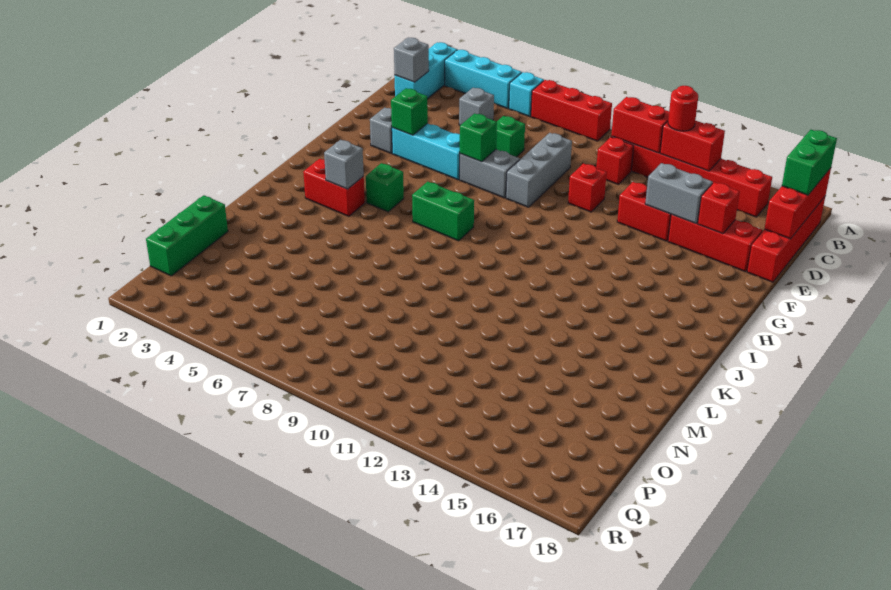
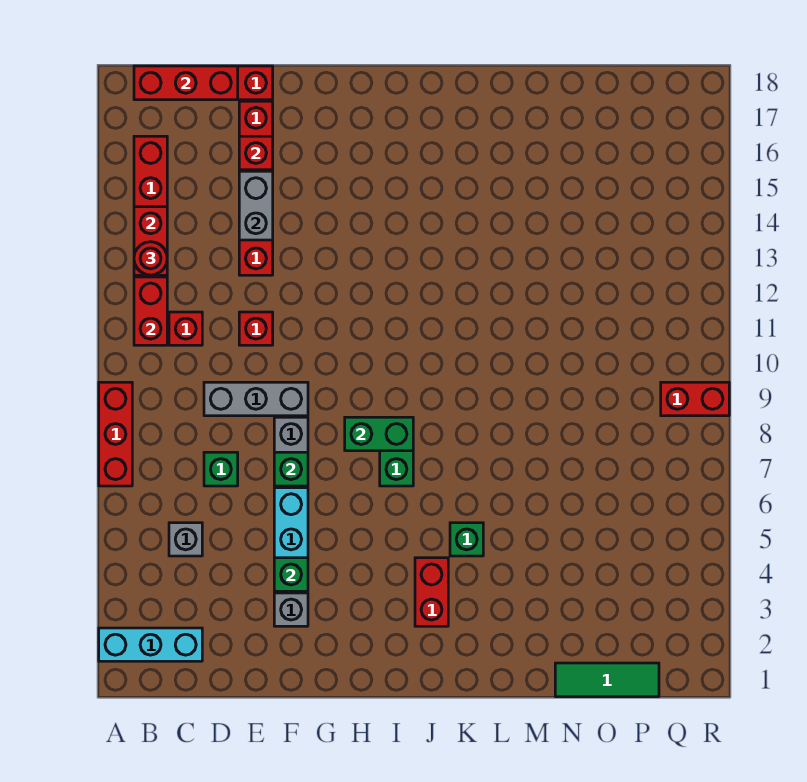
cyan 1x3 brick [445,50,522,109] -> none
cyan 1x1 brick [509,72,544,117] -> none
green 1x2 brick [782,130,837,195] -> green 1x2 brick moved to [345,417,413,451]
grey 1x1 brick [394,38,429,82] -> none
green 1x1 brick [366,163,404,212] -> green 1x1 brick moved to [450,523,483,556]
grey 1x1 brick [324,140,364,189] -> none
green 1x3 brick [146,195,228,276] -> green 1x3 tile [555,663,659,697]
none -> red 1x2 brick [661,382,729,416]

